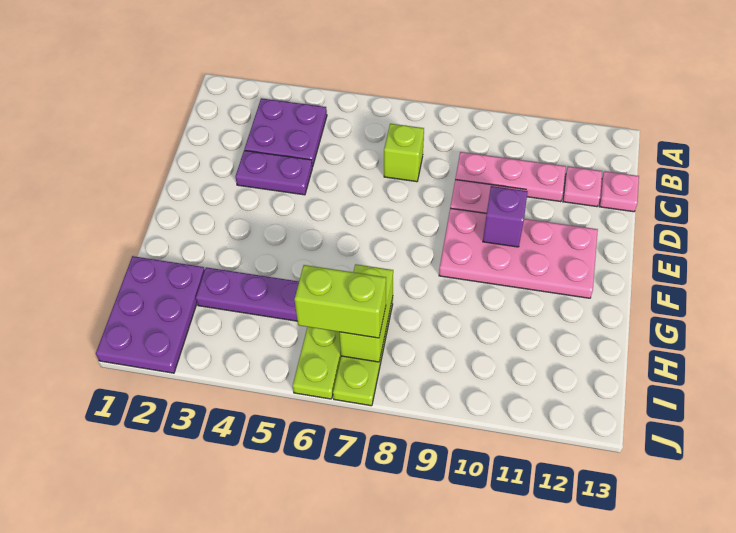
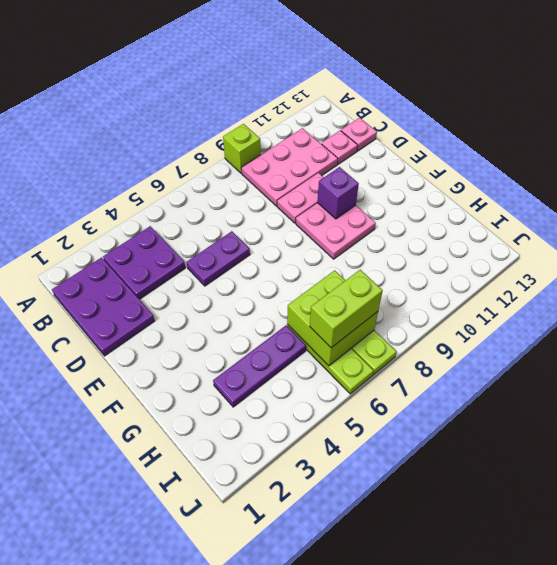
lime 1x1 brick [384,124,424,182] -> lime 1x1 brick moved to [223,124,261,173]
pink 1x3 plate [455,152,566,202] -> pink 2x3 plate [242,128,338,206]
purple 1x2 plate [235,150,312,195] -> purple 1x2 plate moved to [187,231,250,286]
pink 2x4 plate [439,208,598,298] -> pink 2x2 plate [296,203,376,259]
purple 2x3 plate [96,256,205,373] -> purple 2x3 plate moved to [52,257,155,356]
lime 1x2 brick [339,264,393,362] -> lime 2x2 brick [287,270,378,366]

